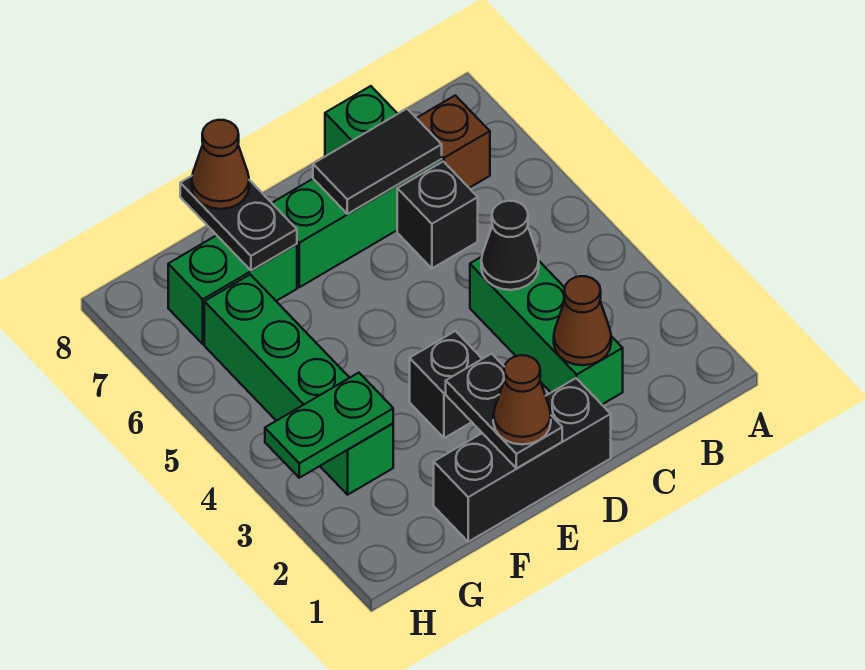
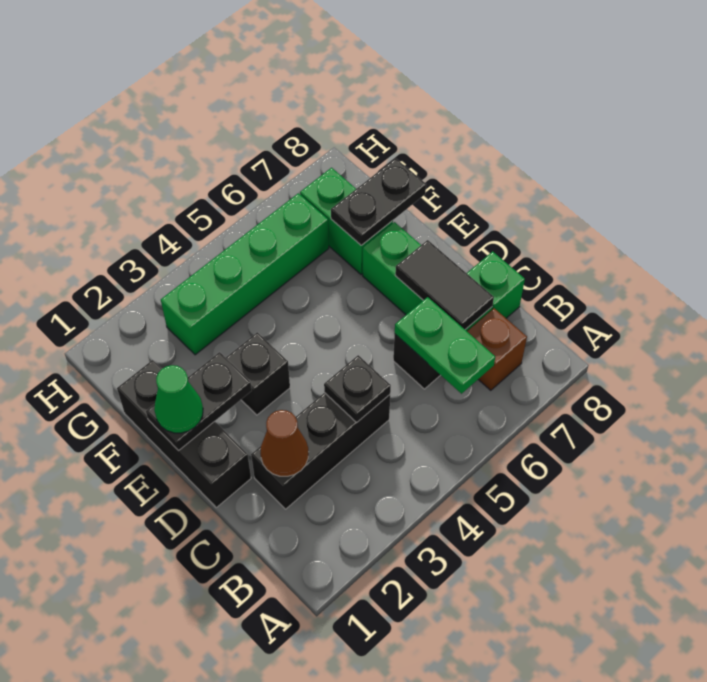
green 1x3 brick [470,257,623,404] -> black 1x3 brick [251,393,390,509]
black 1x1 cone [481,201,539,290] -> black 1x1 plate [324,355,391,422]
brown 1x1 cone [493,355,551,445] -> green 1x1 cone [154,365,203,433]
brown 1x1 cone [192,120,249,209] -> none
green 1x2 plate [265,373,393,478] -> green 1x2 plate moved to [395,297,495,394]

